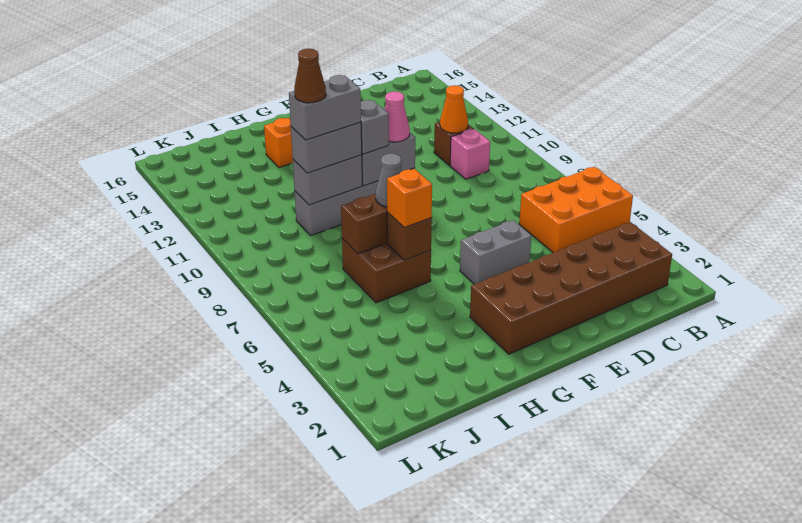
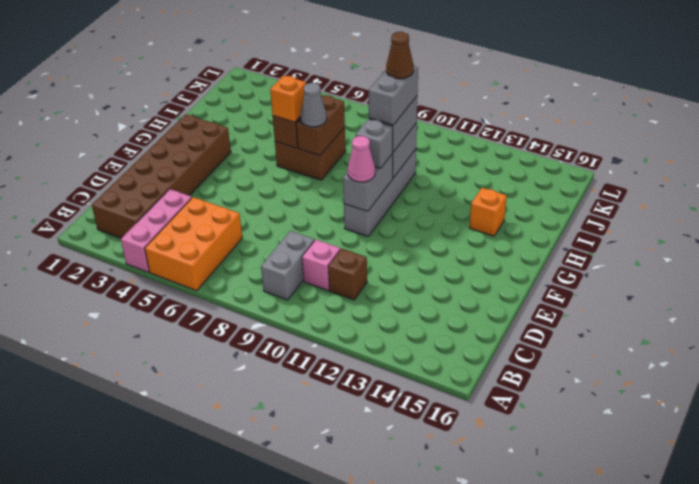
none -> pink 1x3 brick [121,189,192,272]
orange 1x1 cone [440,85,468,133] -> none
grey 1x2 brick [460,220,531,284] -> grey 1x2 brick moved to [261,231,315,300]

